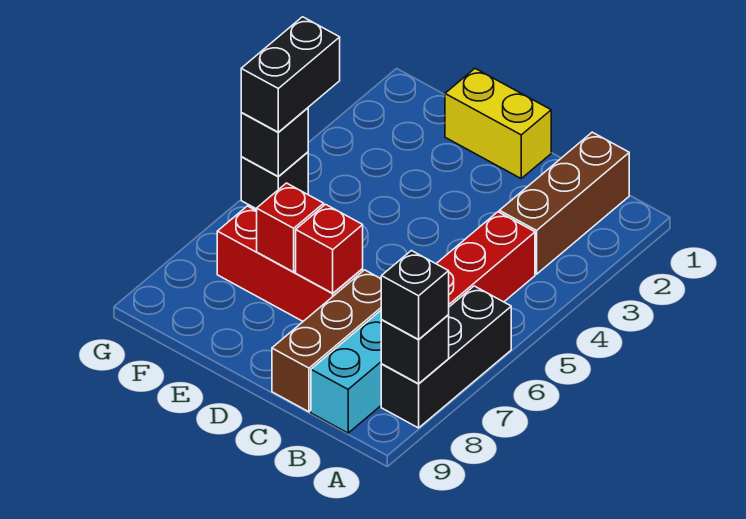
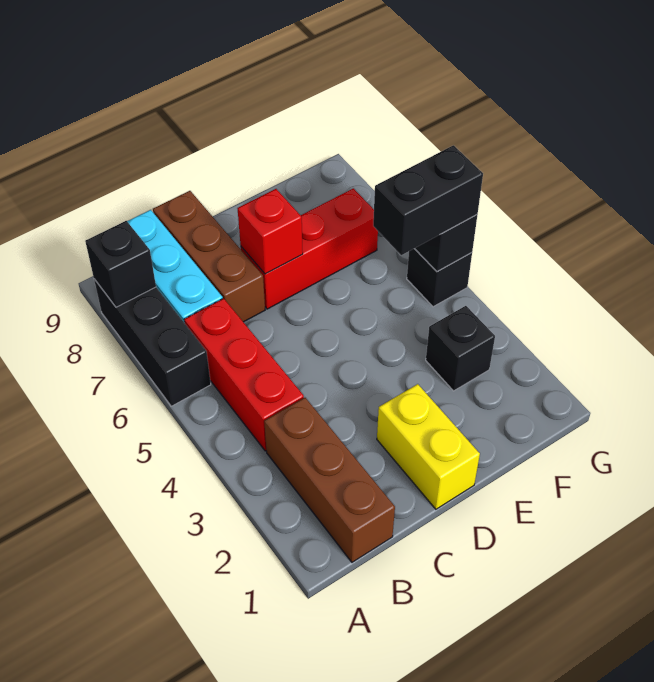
black 1x1 brick [381,251,449,339] -> black 1x1 brick moved to [426,306,495,391]
yellow 1x2 brick [445,69,551,178] -> yellow 1x2 brick turned to [377,384,480,509]
red 1x1 brick [257,183,324,272] -> none
black 1x2 brick [241,17,340,132] -> black 1x2 brick turned to [373,145,483,255]

